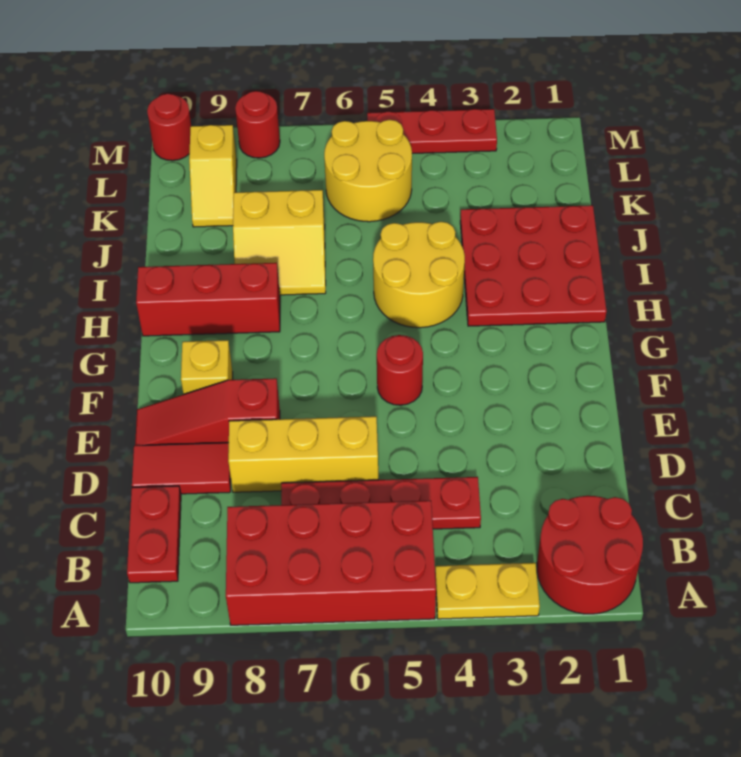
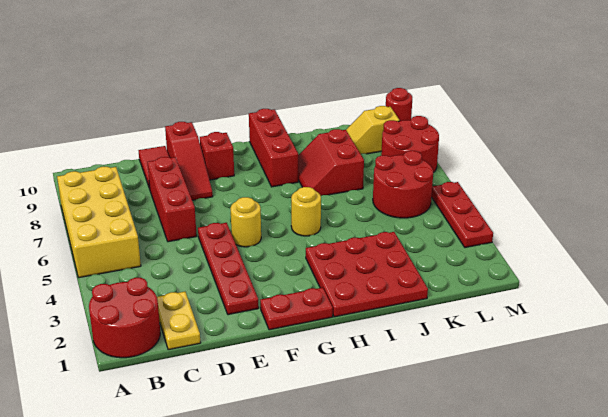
yellow 1x2 plate [435,563,540,619] -> yellow 1x2 plate moved to [157,292,200,350]
red 2x4 brick [226,501,436,625] -> yellow 2x4 brick [57,167,141,278]
red 1x2 plate [127,486,181,583] -> red 1x2 plate moved to [260,288,333,330]
red 1x4 plate [281,477,481,529] -> red 1x4 plate moved to [198,223,259,315]
yellow 1x3 brick [228,416,378,492] -> red 1x3 brick [148,157,197,242]
red 1x3 slope [135,378,280,445] -> red 1x3 slope turned to [165,122,213,200]
red 1x1 round brick [377,335,423,405] -> yellow 1x1 round brick [230,197,261,247]
yellow 1x1 brick [181,340,233,394] -> red 1x1 brick [200,132,234,180]
yellow 2x2 round brick [373,222,465,328] -> yellow 1x1 round brick [291,187,321,236]
yellow 2x2 slope [233,190,326,295] -> red 2x2 slope [298,129,364,196]
yellow 2x2 round brick [324,120,412,222] -> red 2x2 round brick [373,151,433,218]
red 1x1 round brick [235,91,280,158] -> red 2x2 round brick [381,116,439,173]

